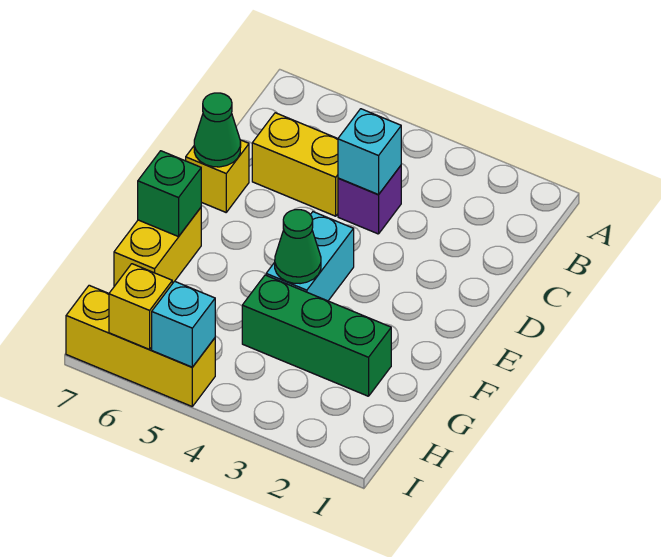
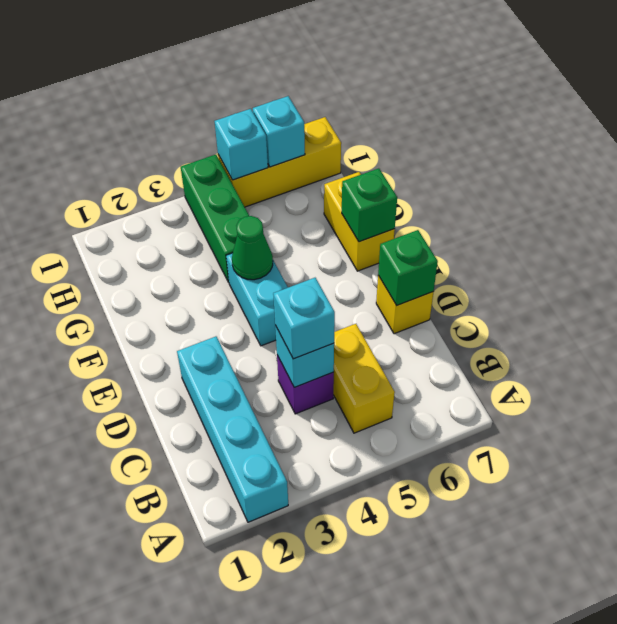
none -> cyan 1x4 brick [177,337,288,522]
none -> cyan 1x1 brick [273,278,335,359]
yellow 1x2 brick [252,113,338,216] -> yellow 1x2 brick turned to [333,324,395,433]
green 1x1 cone [194,93,241,167] -> green 1x1 brick [378,230,438,306]
green 1x3 brick [242,275,391,396] -> green 1x3 brick turned to [181,155,249,282]
yellow 1x1 brick [109,264,172,349] -> cyan 1x1 brick [253,96,305,167]

